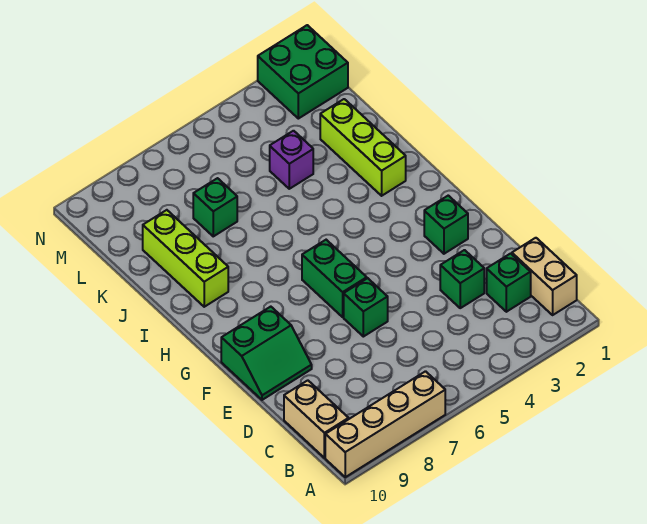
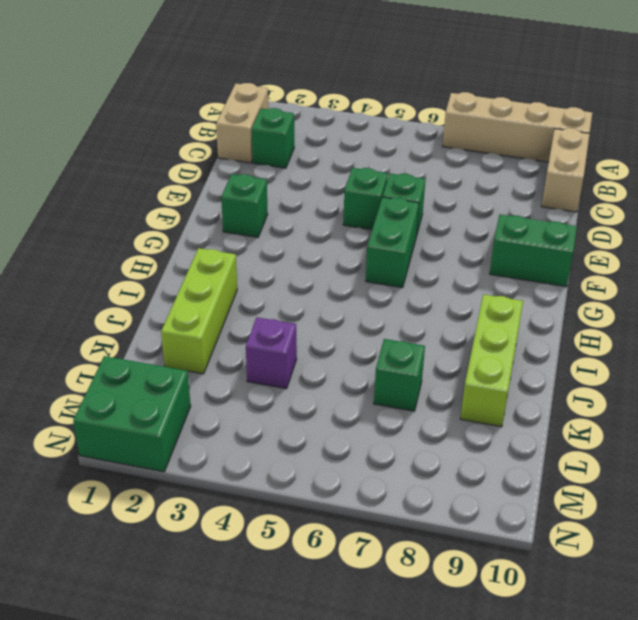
green 1x1 brick [440,250,484,308] -> green 1x1 brick moved to [343,168,388,230]

